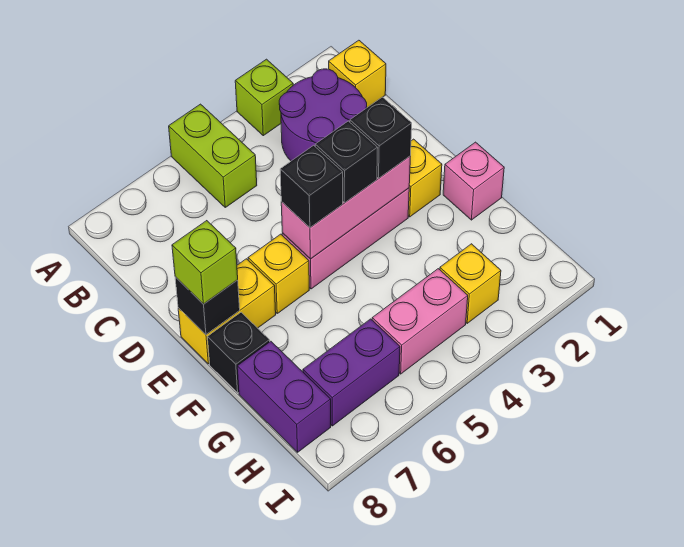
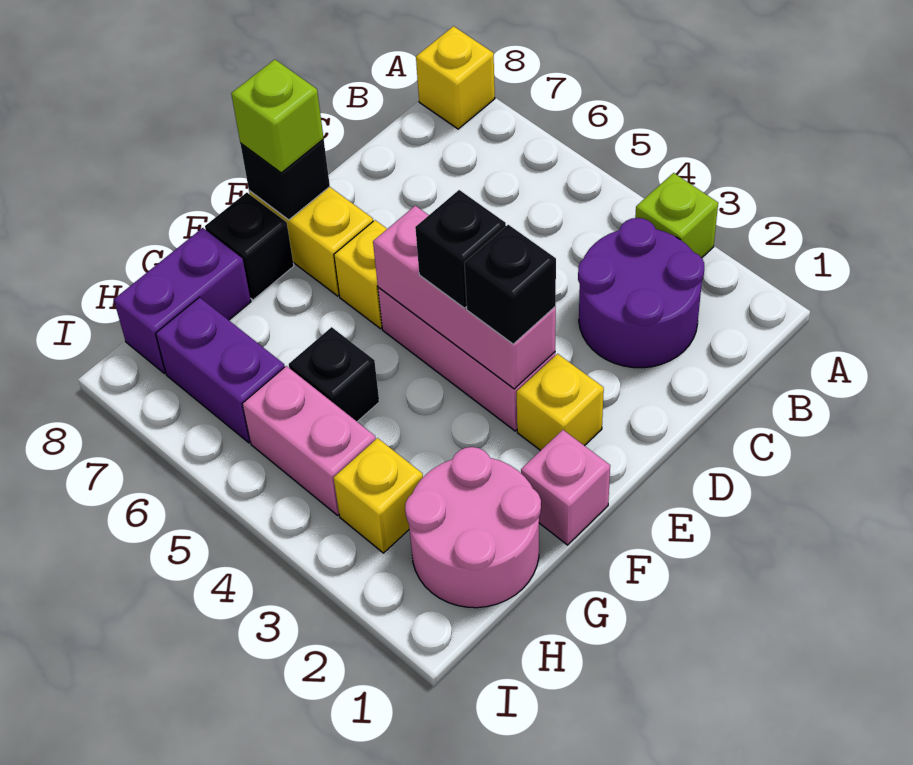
lime 1x2 brick [169,104,257,207] -> none
yellow 1x1 brick [329,40,386,107] -> yellow 1x1 brick moved to [416,26,495,129]
black 1x1 brick [280,145,343,228] -> black 1x1 brick moved to [289,327,379,421]
none -> pink 2x2 round brick [405,447,541,608]

